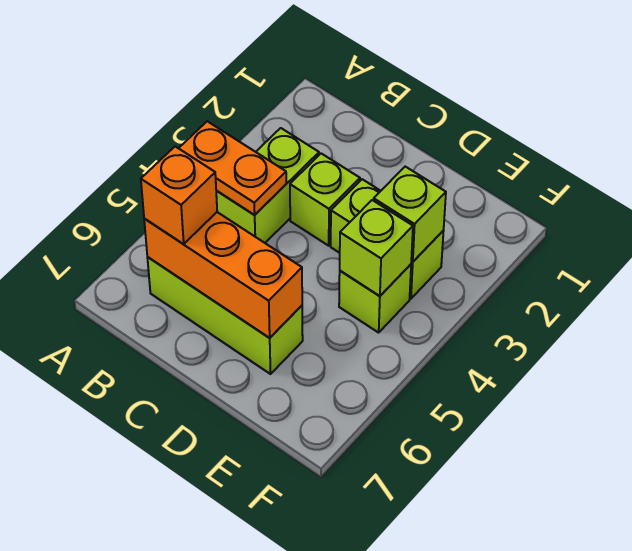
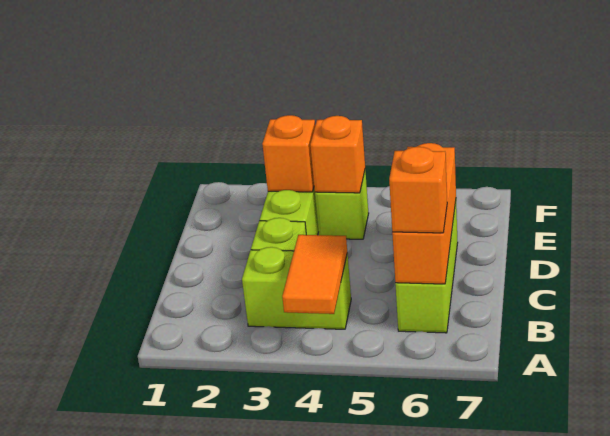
orange 1x2 plate [179,121,286,215] -> orange 1x2 tile [282,235,347,314]
lime 1x1 brick [374,167,446,262] -> orange 1x1 brick [262,115,315,192]
lime 1x1 brick [340,200,413,296] -> orange 1x1 brick [310,116,365,193]

